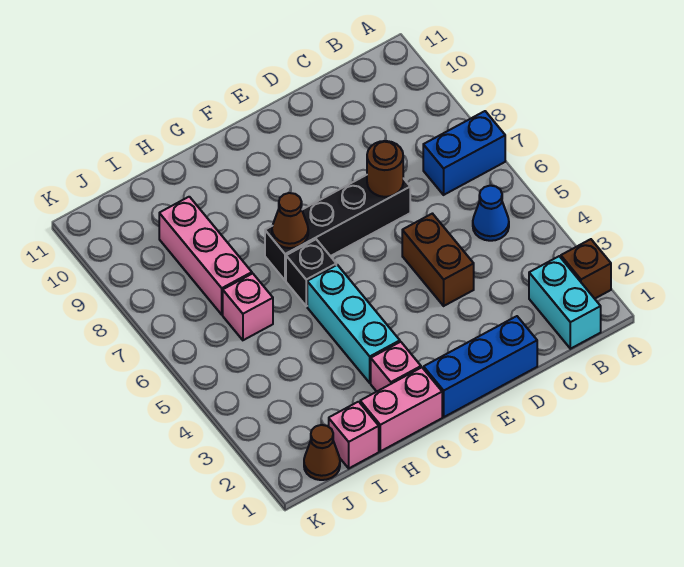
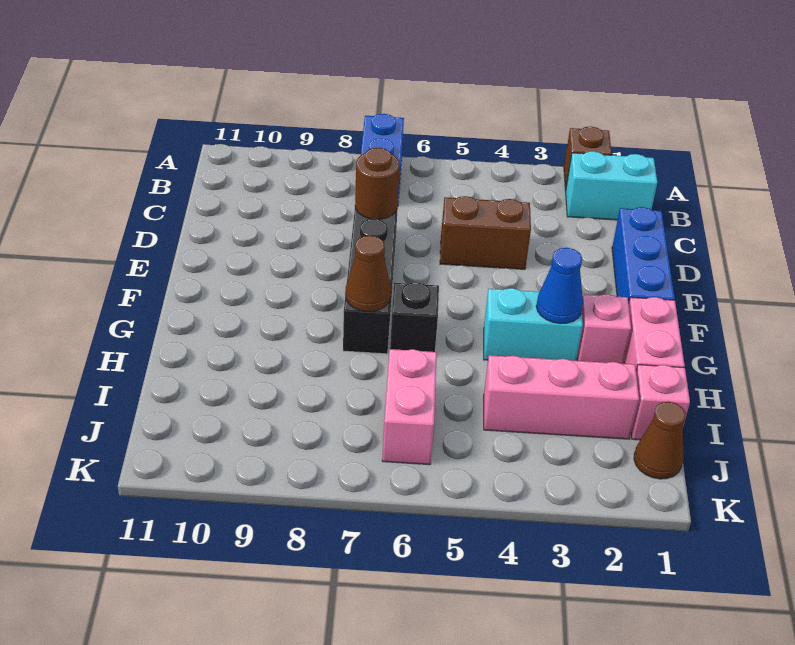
blue 1x1 cone [473,186,509,241] -> blue 1x1 cone moved to [536,248,583,324]
cyan 1x3 brick [307,265,400,383] -> cyan 1x2 brick [484,288,583,361]
pink 1x1 brick [223,274,273,340] -> pink 1x2 brick [382,349,437,465]
pink 1x3 brick [159,197,252,315] -> pink 1x3 brick moved to [484,355,639,439]

